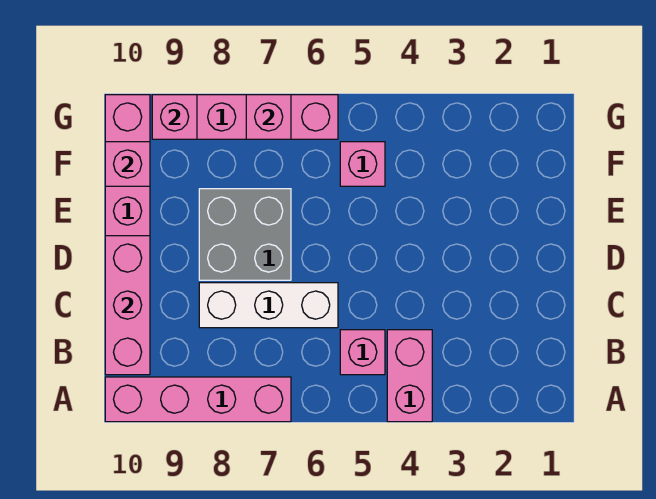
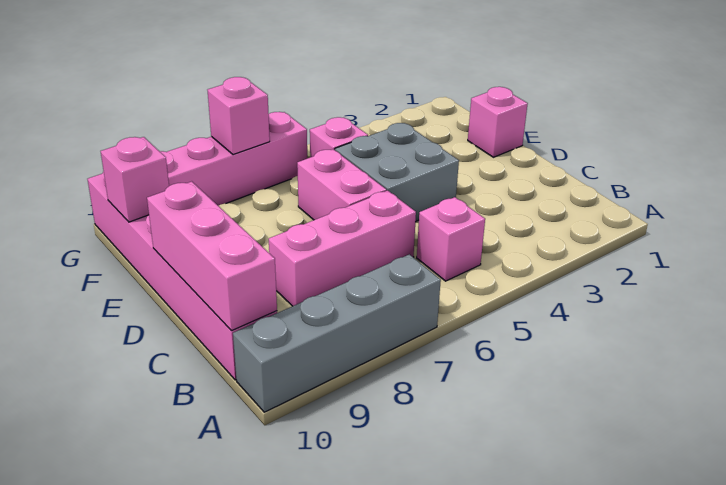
pink 1x2 brick [387,330,432,422] -> pink 1x2 brick moved to [297,149,386,220]
pink 1x4 brick [105,377,291,422] -> grey 1x4 brick [233,254,441,412]
white 1x3 brick [199,283,338,328] -> pink 1x3 brick [269,191,416,306]
grey 2x2 brick [199,189,291,280] -> grey 2x2 brick moved to [335,123,459,222]
pink 1x1 brick [152,95,197,139] -> pink 1x1 brick moved to [468,87,528,157]

